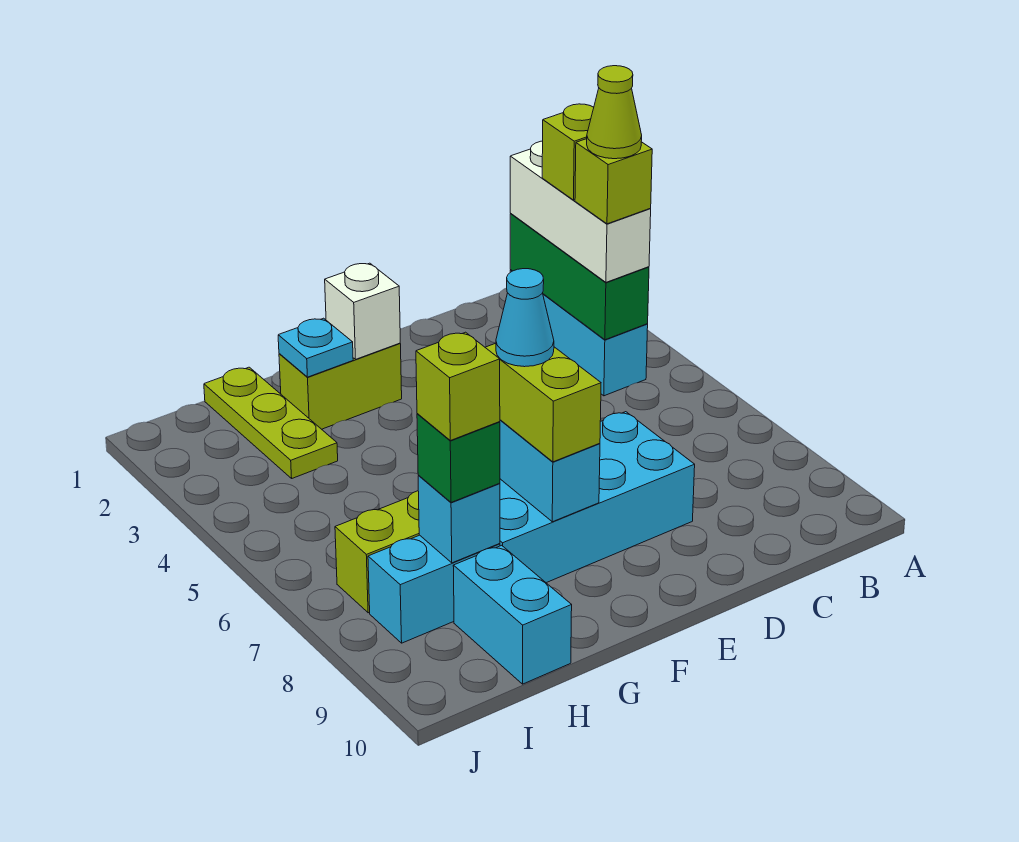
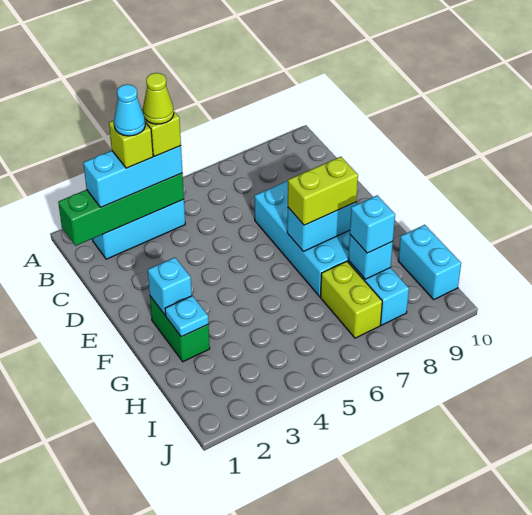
green 1x3 brick [510,214,649,340] -> green 1x4 brick [58,173,184,246]
white 1x3 brick [510,141,651,282] -> cyan 1x3 brick [83,146,182,207]
lime 1x2 brick [279,343,402,429] -> green 1x2 brick [150,296,210,362]
white 1x1 brick [325,263,400,359] -> cyan 1x1 brick [148,257,192,315]
cyan 1x1 cone [496,269,554,367] -> cyan 1x1 cone moved to [114,84,145,136]
lime 1x3 plate [204,367,338,478] -> none
green 1x1 brick [417,414,500,502] -> cyan 1x1 brick [350,195,395,253]
lime 1x1 brick [416,332,500,441] -> none
cyan 1x2 brick [453,545,572,684] -> cyan 1x2 brick turned to [398,225,461,299]

